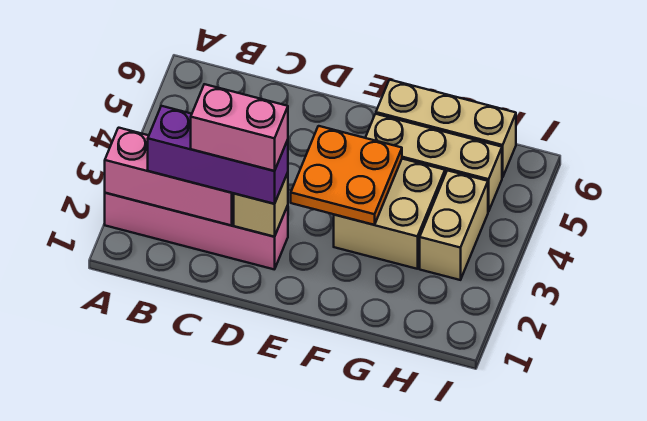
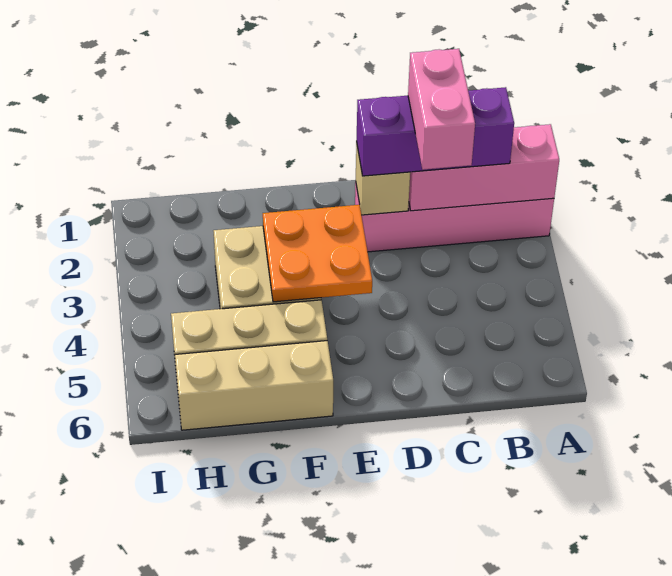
pink 1x2 brick [191,84,288,171] -> pink 1x2 brick turned to [408,49,475,170]
tan 1x2 brick [420,170,488,280] -> none

